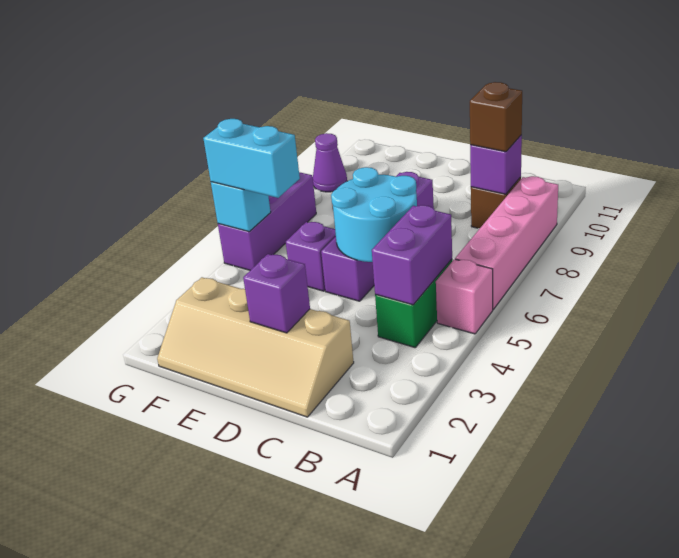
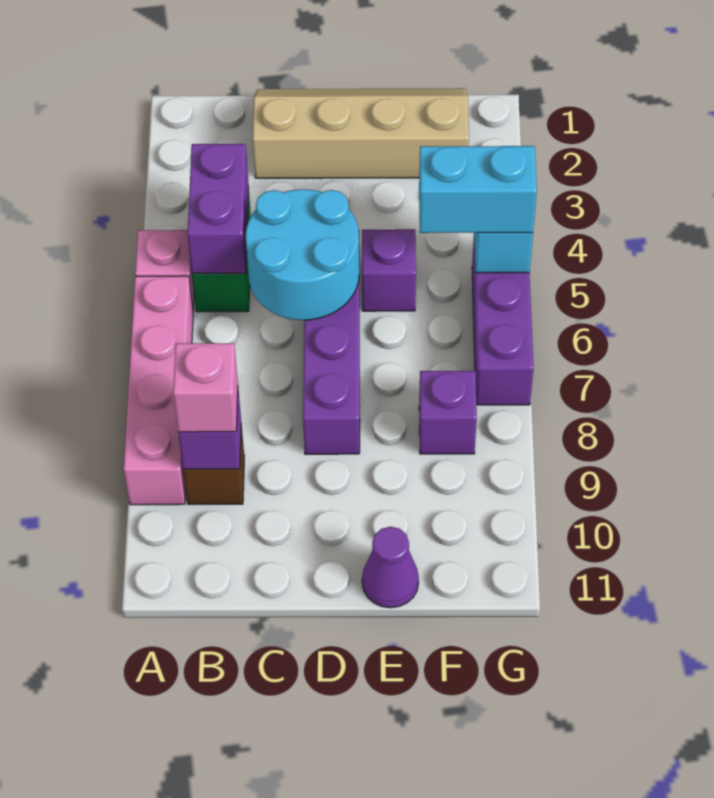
brown 1x1 brick [470,82,522,152] -> pink 1x1 brick [173,343,238,432]
purple 1x1 brick [243,254,310,333] -> purple 1x1 brick moved to [419,371,477,454]
purple 1x1 cone [313,133,347,192] -> purple 1x1 cone moved to [362,527,419,608]

